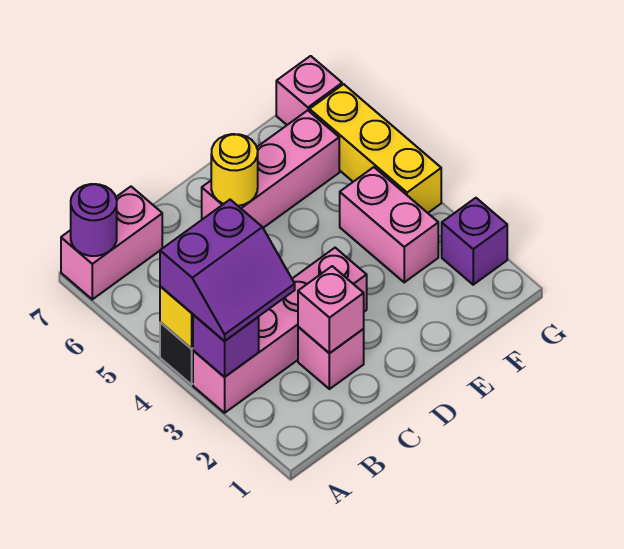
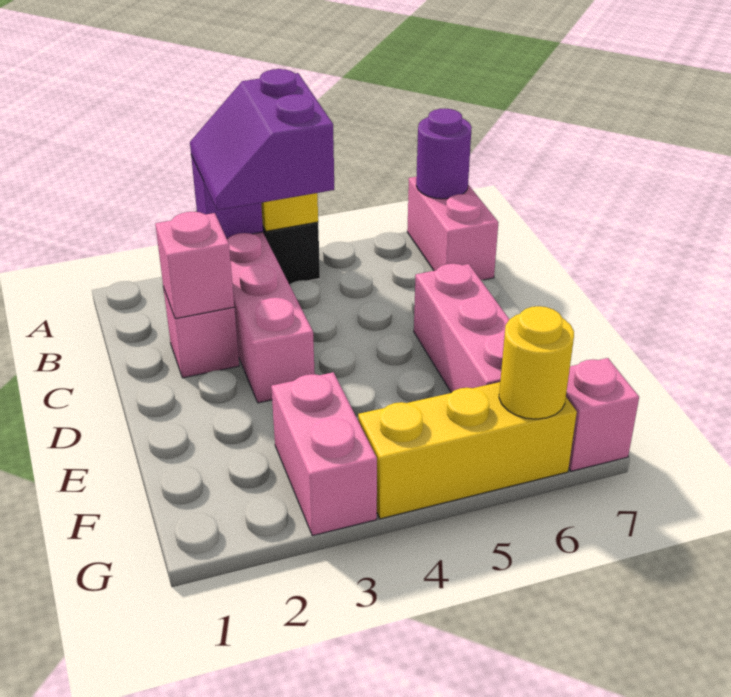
yellow 1x1 round brick [211,134,258,206] -> yellow 1x1 round brick moved to [499,306,574,419]
pink 1x2 brick [340,167,438,282] -> pink 1x2 brick turned to [271,372,377,536]
purple 1x1 brick [442,198,507,285] -> none

